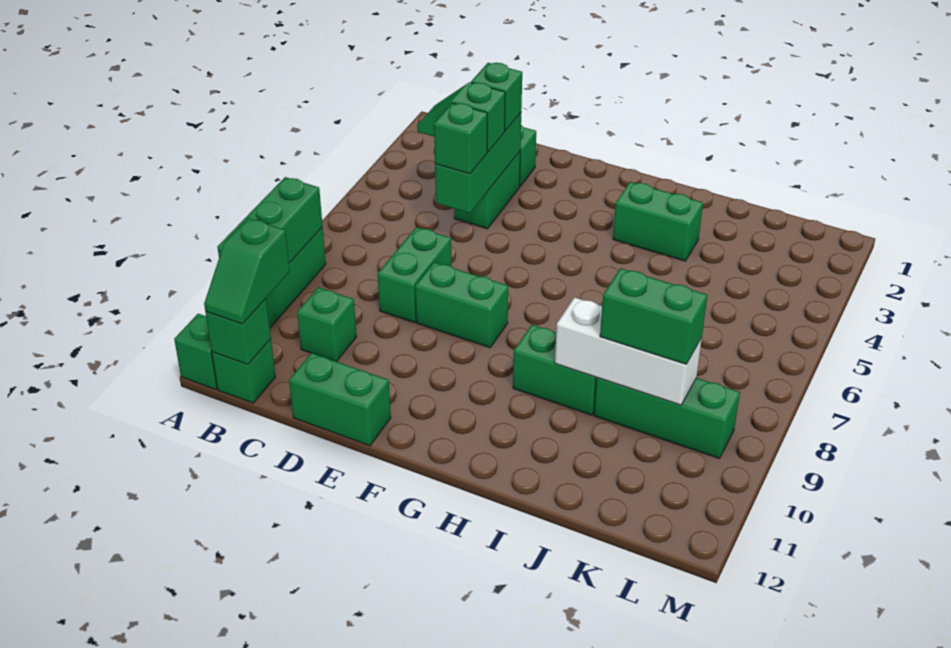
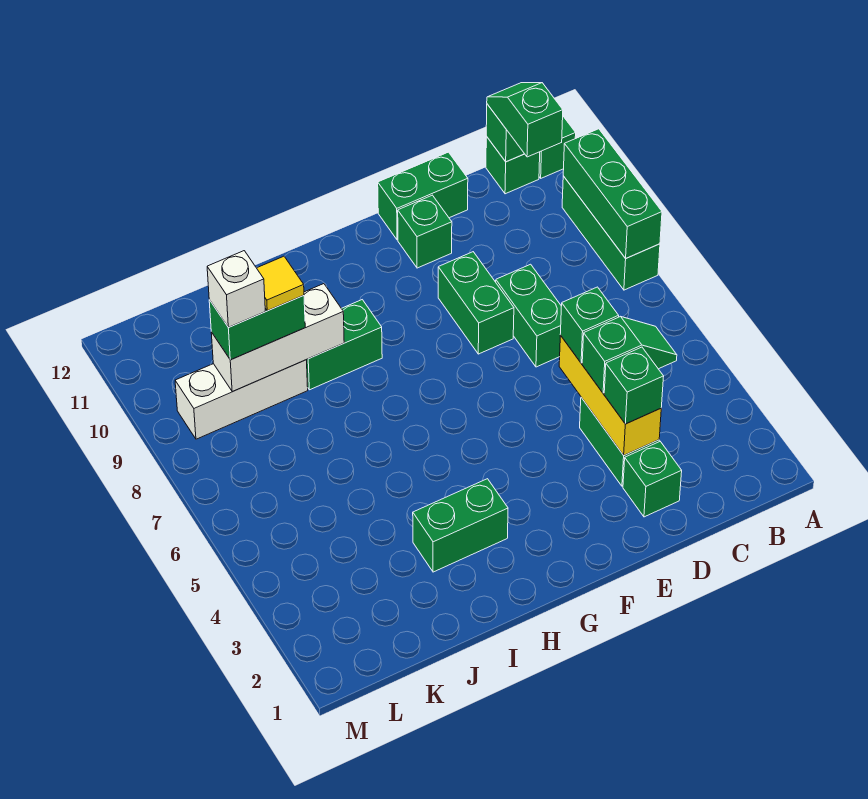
green 1x1 brick [297,287,356,361] -> green 1x1 brick moved to [398,195,452,268]
green 1x3 brick [435,113,521,213] -> yellow 1x3 brick [559,335,661,455]
green 1x2 brick [415,262,508,348] -> green 1x2 brick turned to [438,252,514,354]
green 1x3 brick [594,378,740,459] -> white 1x3 brick [175,360,308,439]
none -> yellow 1x1 tile [257,256,304,311]
none -> white 1x1 brick [207,251,265,327]

